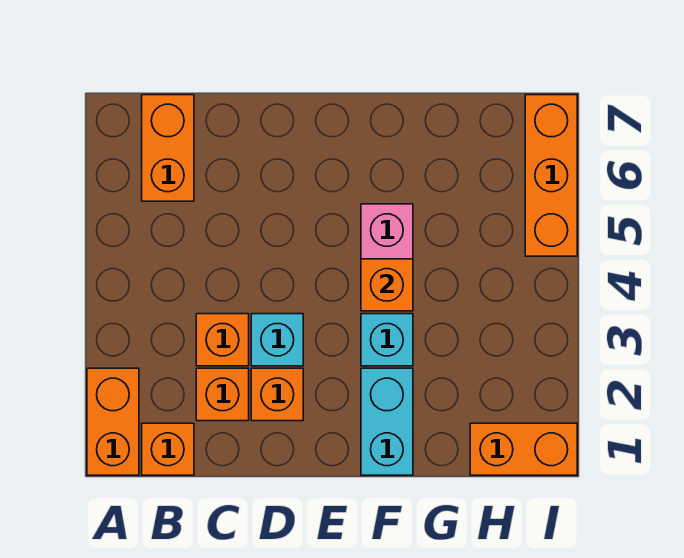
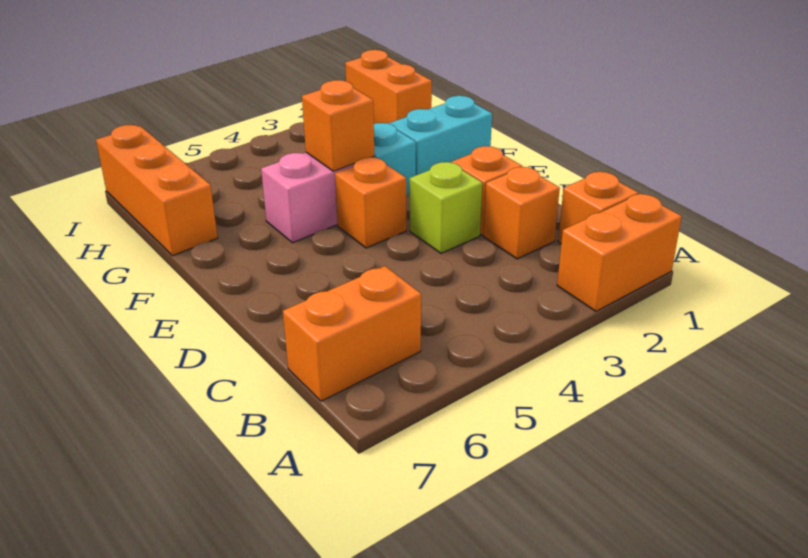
orange 1x1 brick [196,314,249,366] -> orange 1x1 brick moved to [335,157,406,248]
cyan 1x1 brick [251,314,303,366] -> lime 1x1 brick [410,162,482,253]
orange 1x3 brick [525,95,577,256] -> orange 1x3 brick turned to [96,125,218,256]

